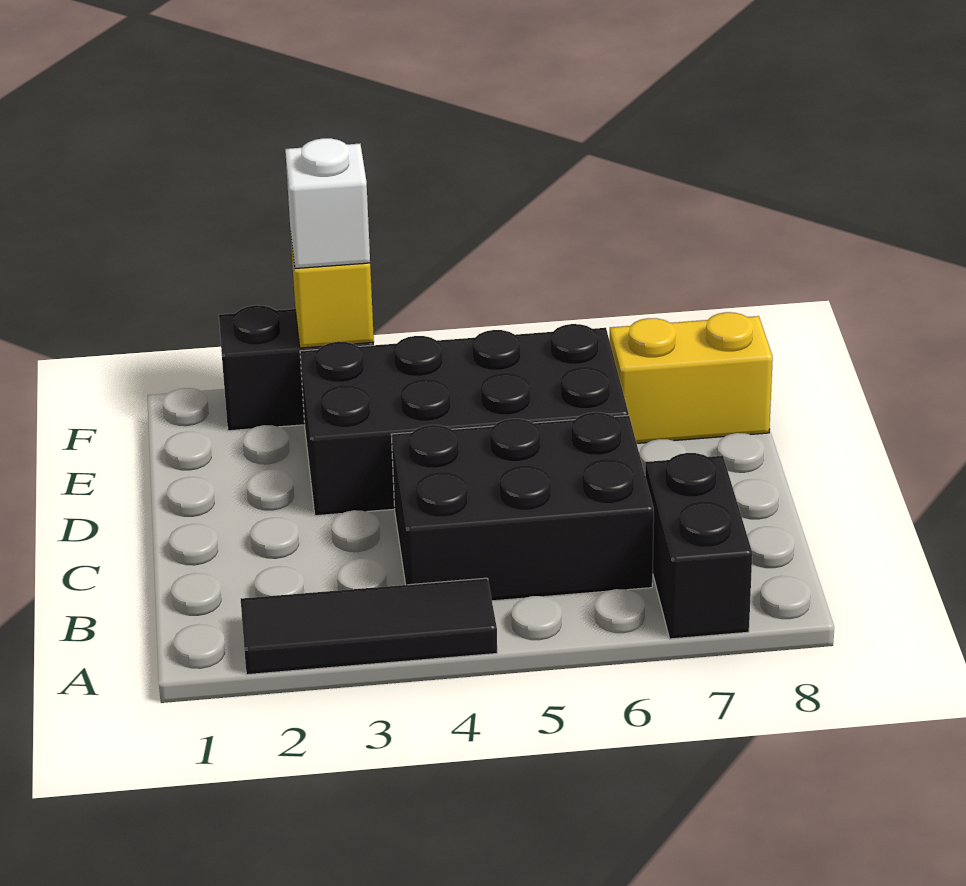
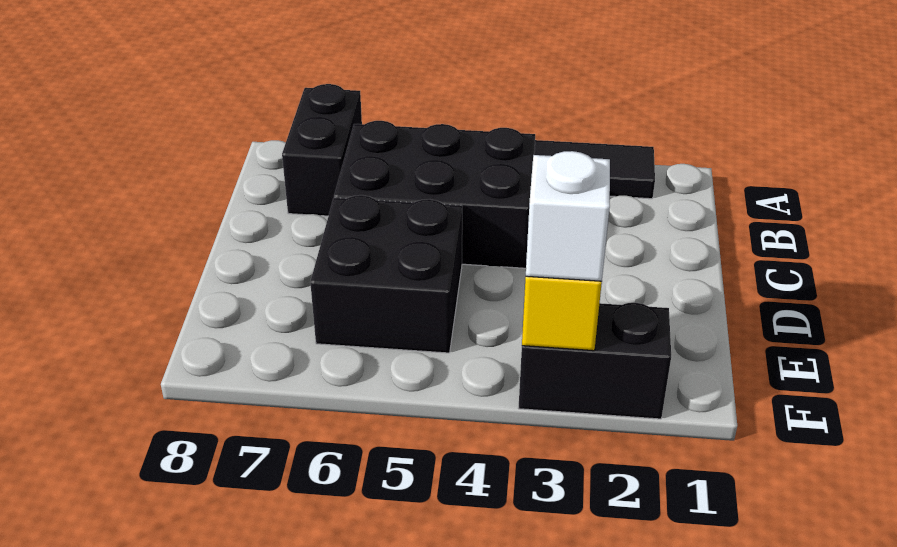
black 2x4 brick [300,324,629,516] -> black 2x2 brick [310,195,462,353]
yellow 1x2 brick [610,312,773,443] -> none

